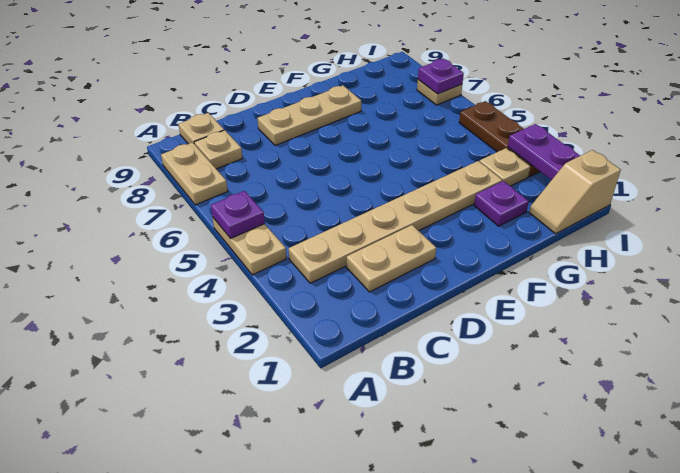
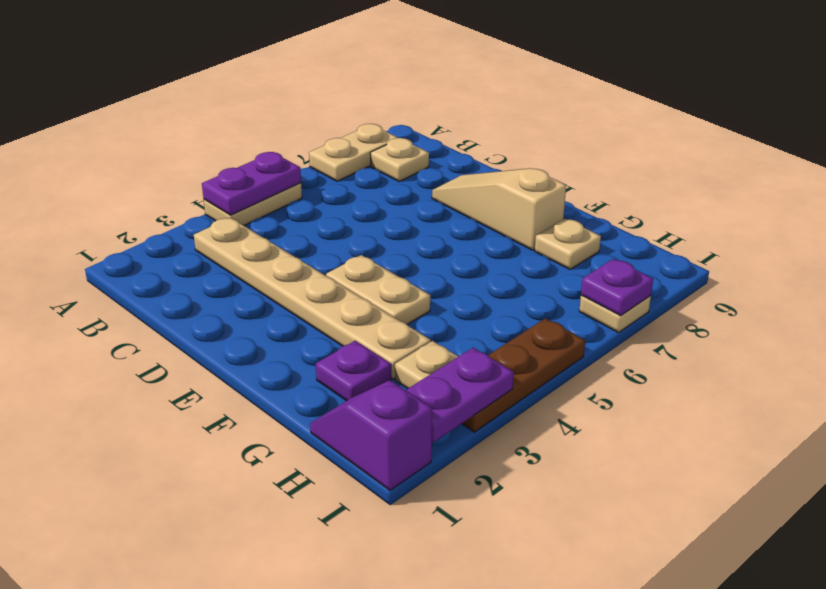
purple 1x1 plate [211,191,265,238] -> purple 1x2 plate [202,152,301,215]
tan 1x1 plate [178,113,224,144] -> tan 1x1 plate moved to [535,219,601,269]
tan 1x2 plate [346,225,436,292] -> tan 1x2 plate moved to [326,255,430,325]
tan 1x3 plate [257,85,361,146] -> tan 1x3 slope [432,168,566,250]
tan 1x2 slope [529,150,621,234] -> purple 1x2 slope [310,380,432,490]

